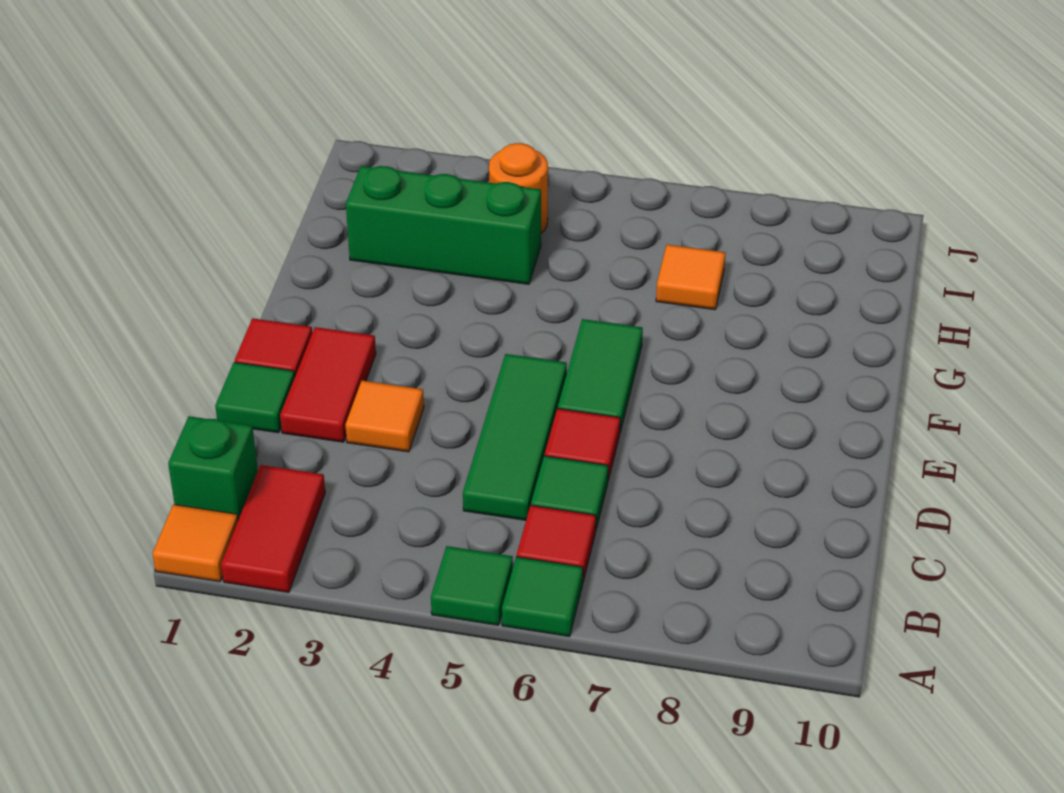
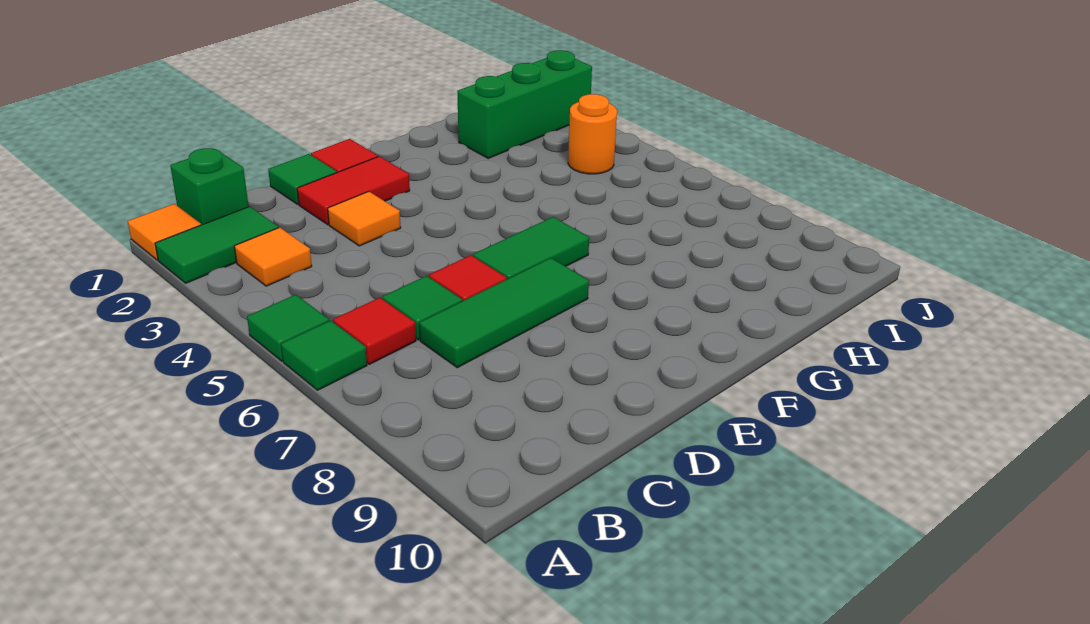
red 1x2 tile [221,465,325,592] -> green 1x2 tile [155,206,279,283]
green 1x3 tile [463,354,567,520] -> green 1x3 tile moved to [419,258,589,368]
green 1x3 brick [346,166,541,284] -> green 1x3 brick turned to [457,50,592,158]
orange 1x1 tile [656,245,725,310] -> orange 1x1 tile moved to [234,227,312,286]

